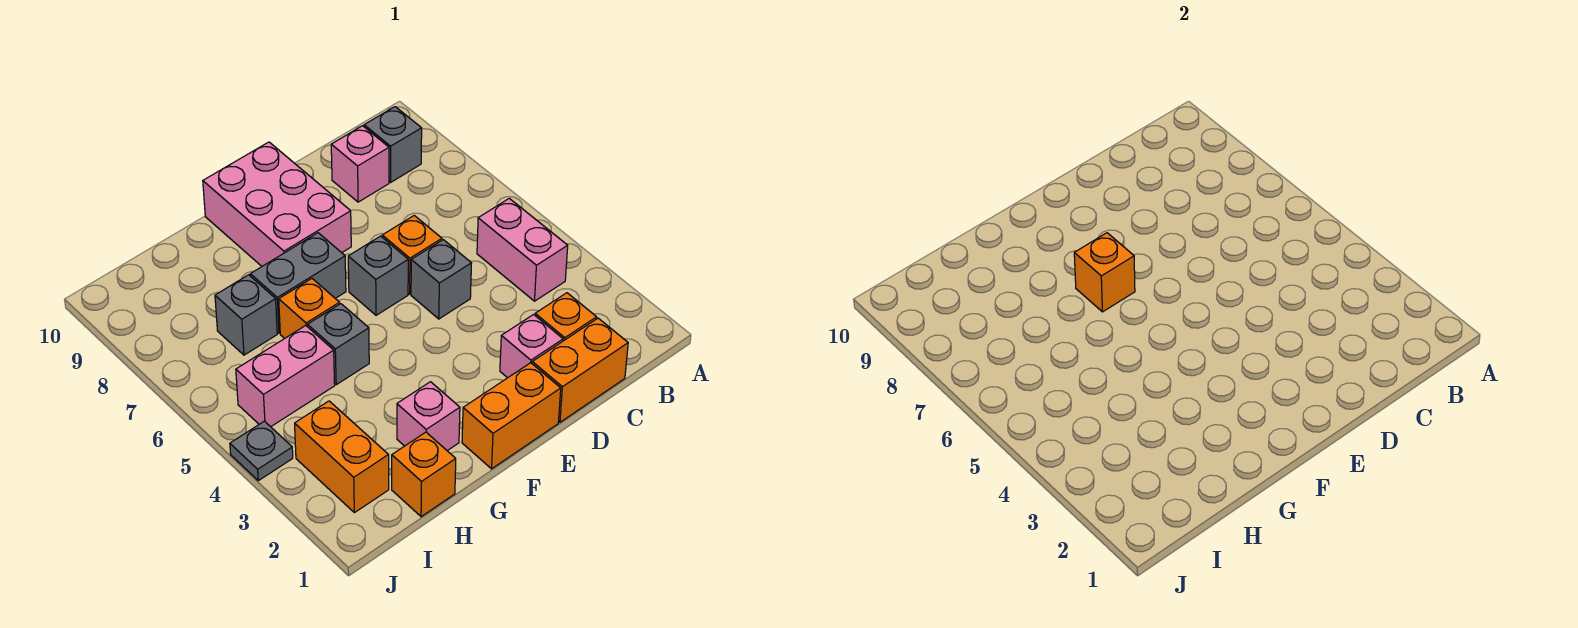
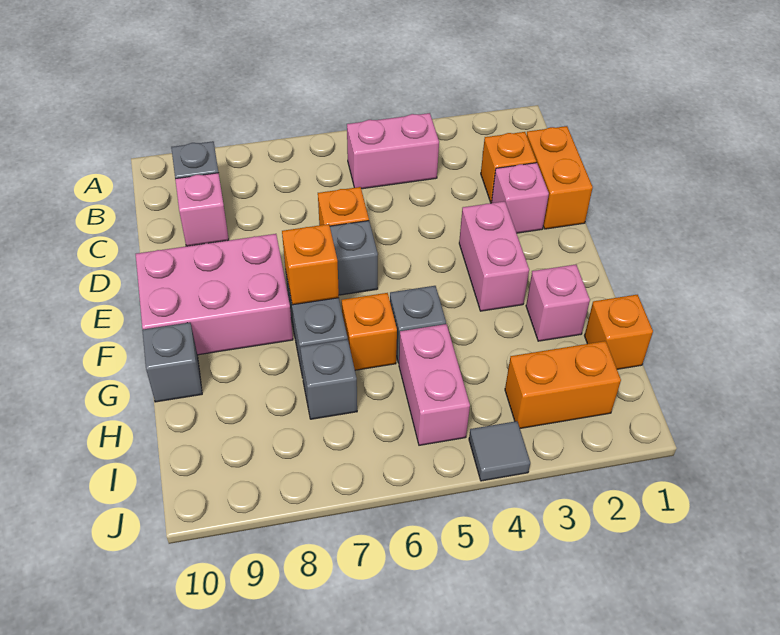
grey 1x1 brick [411,240,471,319] -> grey 1x1 brick moved to [142,322,202,402]
orange 1x2 brick [462,363,561,469] -> none
none -> pink 1x2 brick [459,201,529,311]
grey 1x1 plate [230,421,293,481] -> grey 1x1 tile [469,421,530,481]

